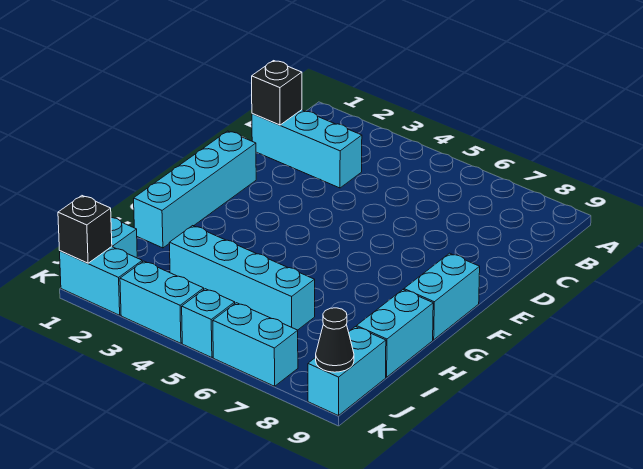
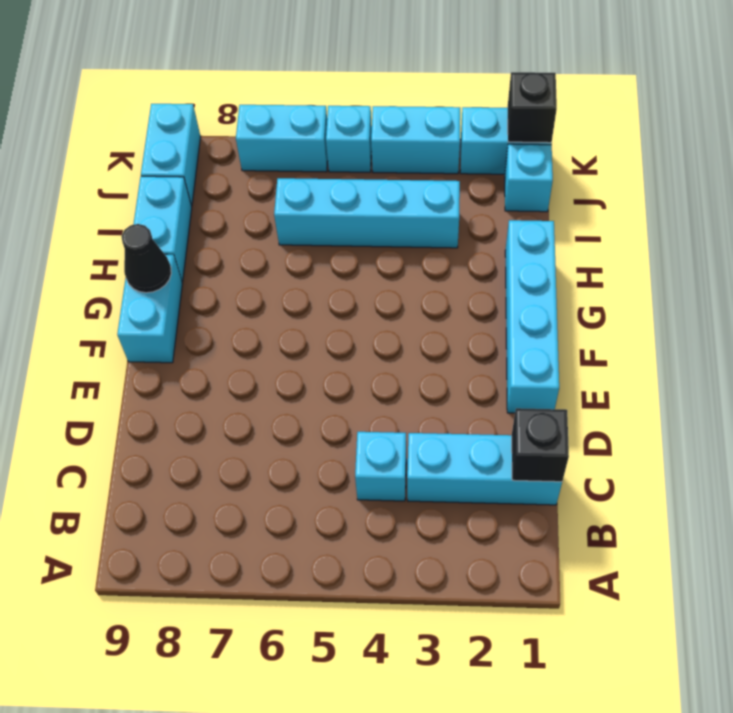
none -> cyan 1x1 brick [355,432,406,501]
black 1x1 cone [316,308,354,372] -> black 1x1 cone moved to [121,224,171,293]

